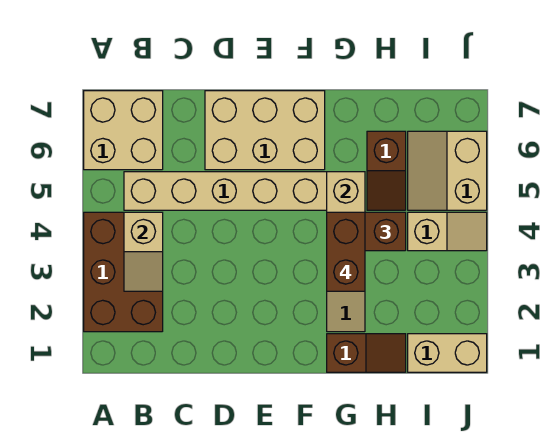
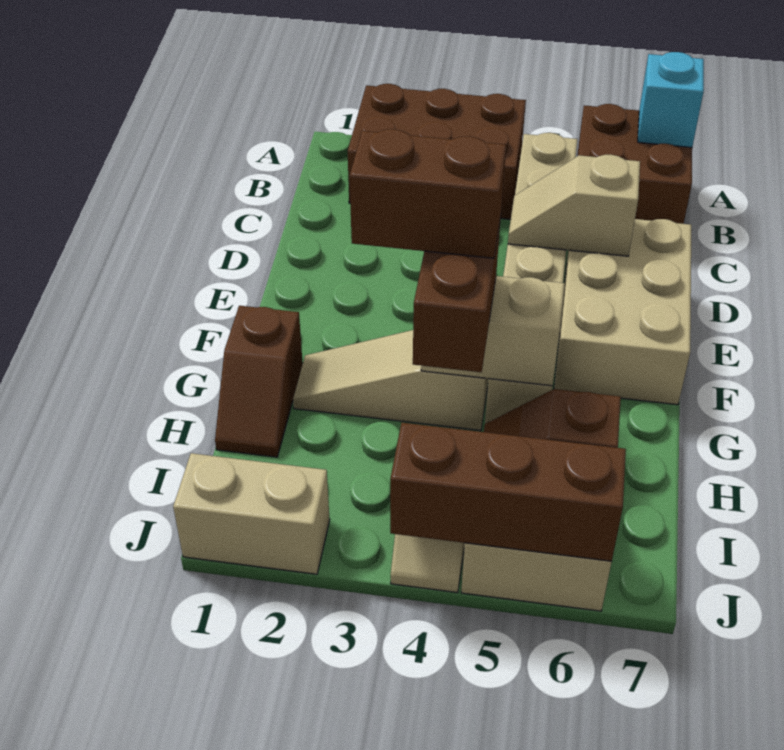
tan 2x2 brick [84,91,163,170] -> brown 2x2 brick [577,104,692,224]
none -> cyan 1x1 brick [638,52,704,147]
tan 1x2 slope [124,212,163,291] -> tan 1x2 slope moved to [508,155,640,256]
tan 1x2 brick [408,334,487,372] -> tan 1x2 brick turned to [173,453,330,574]
none -> brown 1x3 brick [390,423,626,561]

